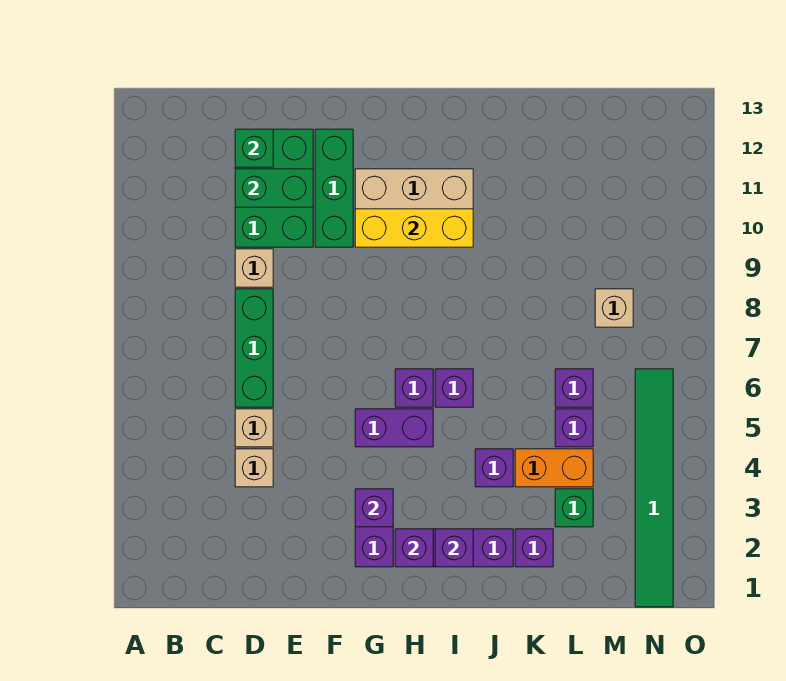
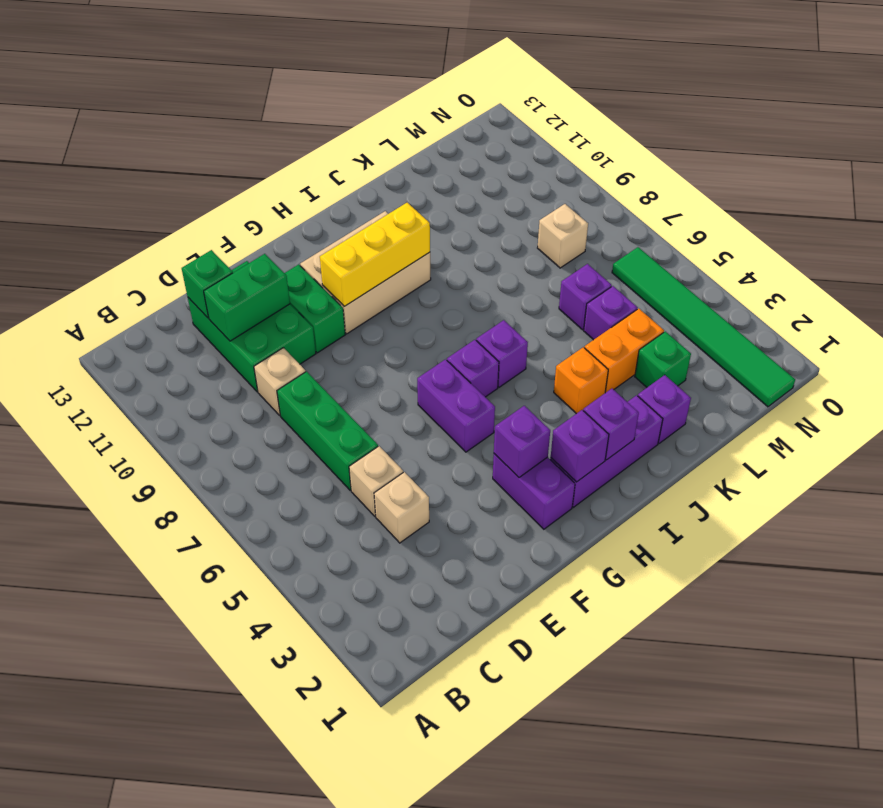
green 1x3 brick [315,129,353,247] -> green 1x2 brick [285,264,345,353]
purple 1x2 brick [355,409,433,447] -> purple 1x2 brick turned to [417,359,495,452]
purple 1x1 brick [475,449,513,487] -> orange 1x1 brick [554,347,608,414]

